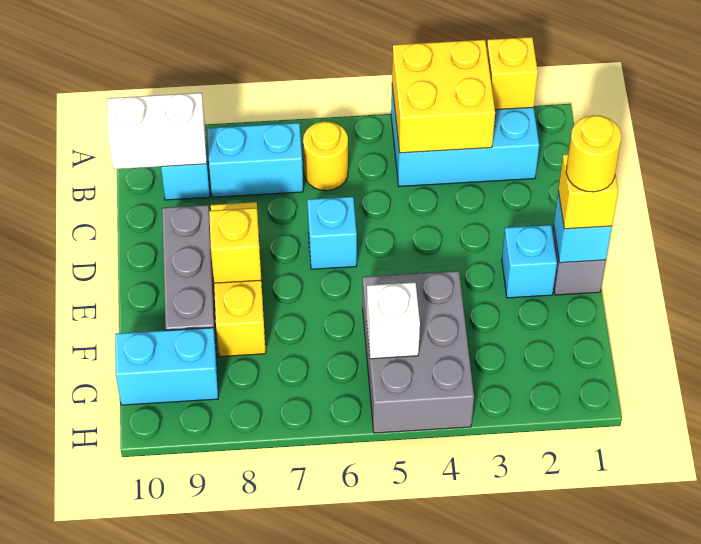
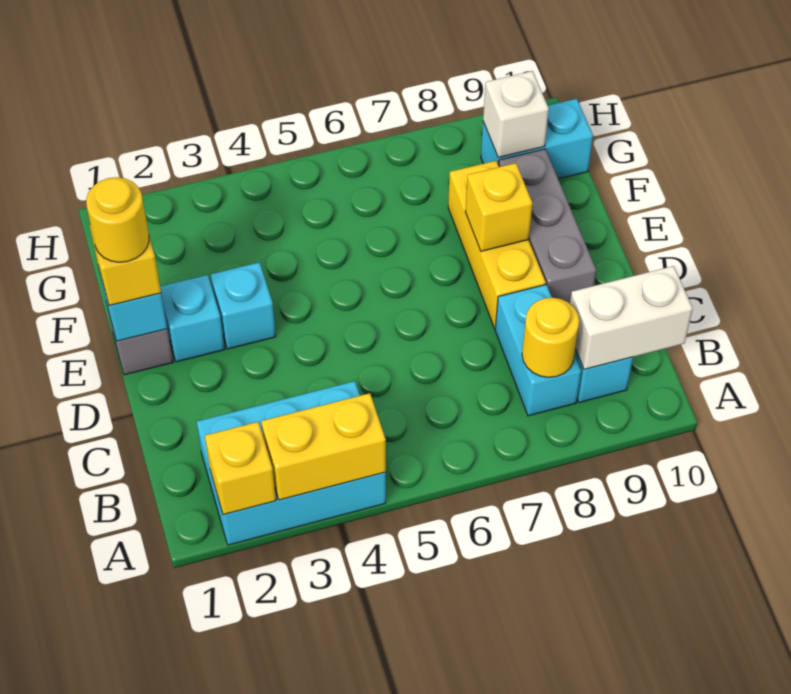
yellow 2x2 brick [392,40,495,153] -> yellow 1x2 brick [261,393,386,500]
yellow 1x1 round brick [303,121,348,191] -> yellow 1x1 round brick moved to [522,298,579,377]
cyan 1x2 brick [207,123,303,197] -> cyan 1x2 brick turned to [495,285,581,416]
cyan 1x1 brick [307,197,357,269] -> cyan 1x1 brick moved to [211,262,276,349]
grey 2x3 brick [363,271,474,433] -> none
white 1x1 brick [367,282,420,359] -> white 1x1 brick moved to [483,71,549,158]

